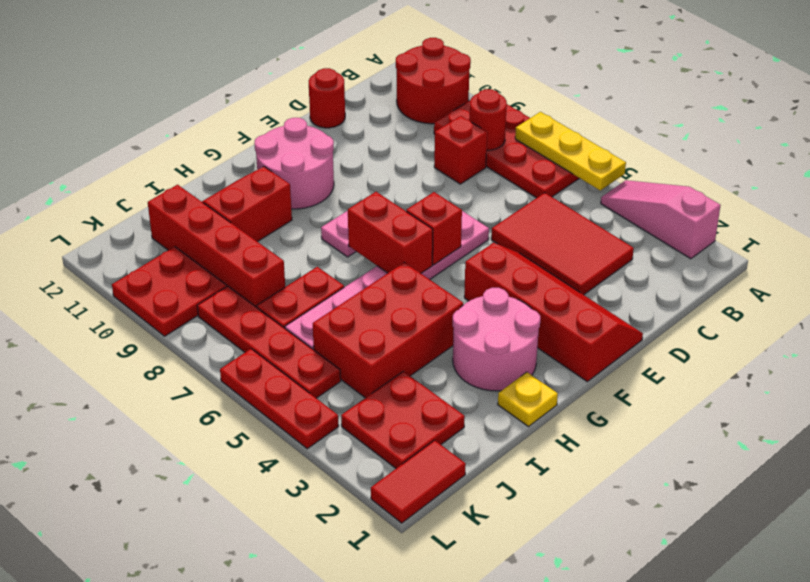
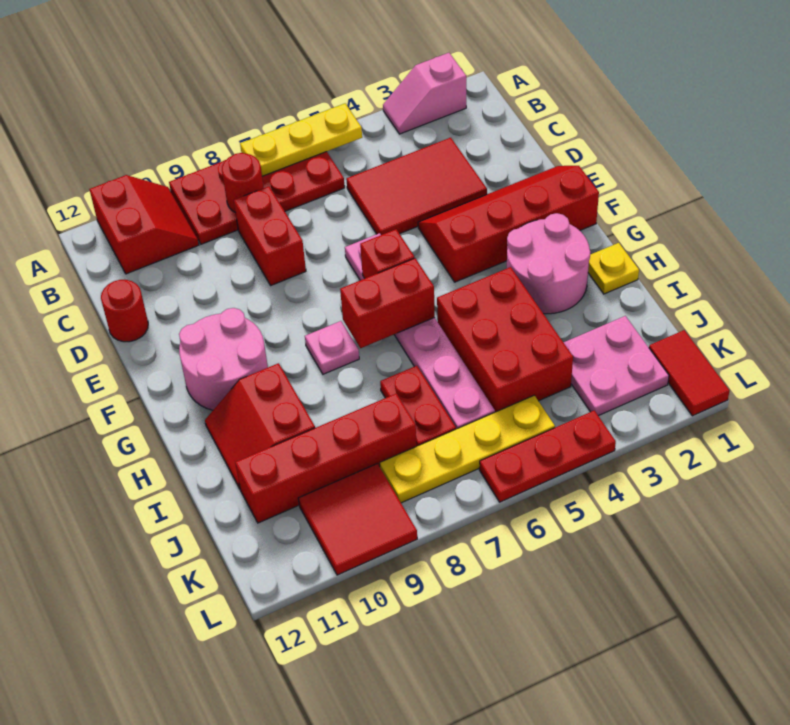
pink 1x3 slope [601,180,721,259] -> pink 1x2 slope [383,53,466,134]
red 2x2 round brick [396,38,471,124] -> red 2x2 slope [89,175,199,274]
red 1x1 brick [434,116,487,184] -> red 1x2 brick [234,186,306,285]
red 2x2 plate [341,371,465,468] -> pink 2x2 plate [563,316,669,416]
red 1x4 plate [197,286,341,398] -> yellow 1x4 plate [380,395,555,503]
red 2x2 plate [112,247,227,336] -> red 2x2 tile [298,464,417,575]

